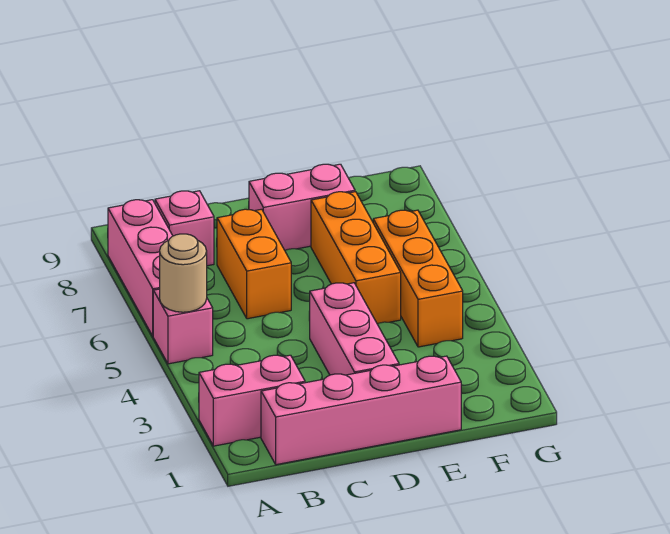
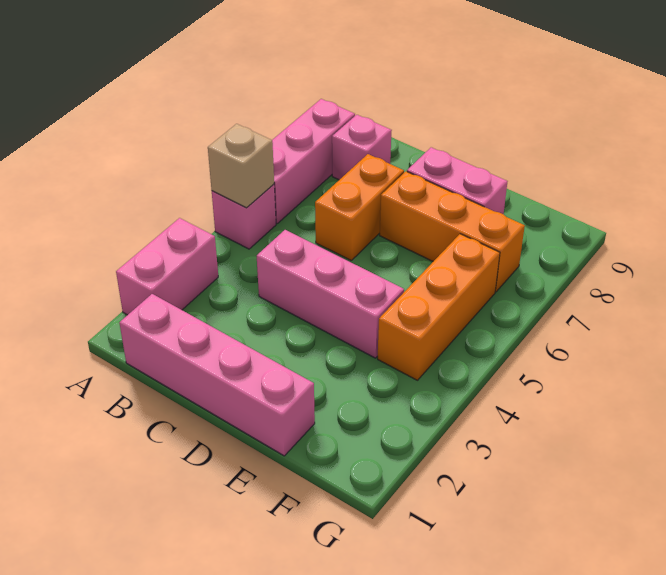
pink 1x2 brick [199,355,305,446] -> pink 1x2 brick turned to [116,218,218,315]
tan 1x1 round brick [160,234,207,312] -> tan 1x1 brick [208,124,274,208]
pink 1x3 brick [310,283,399,375] -> pink 1x3 brick turned to [257,230,404,358]
orange 1x3 brick [311,192,401,324] -> orange 1x3 brick turned to [380,171,525,292]

